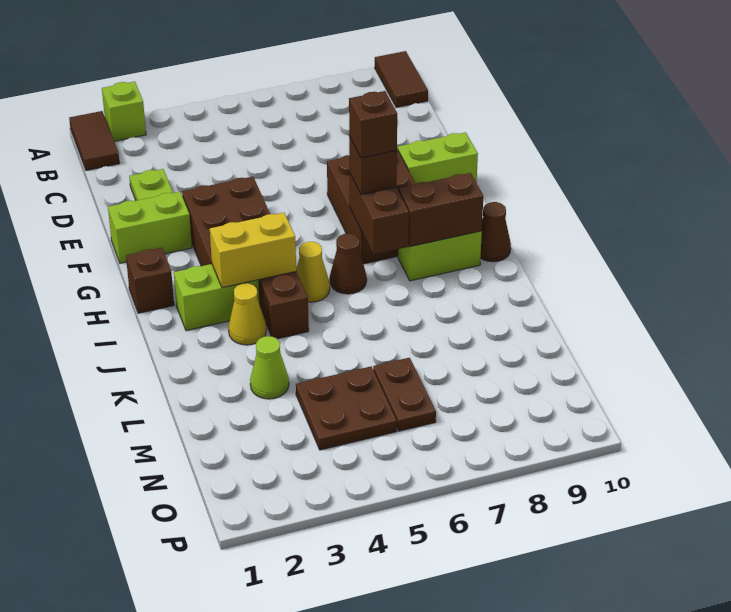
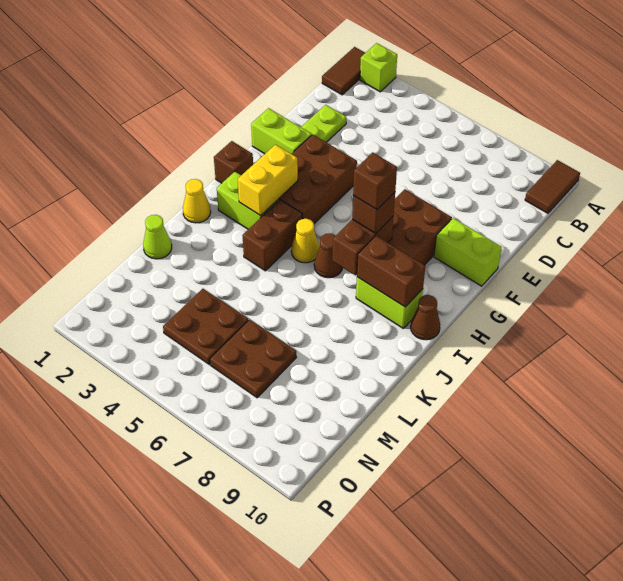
yellow 1x2 brick [210,213,296,288] -> yellow 1x2 brick turned to [238,145,298,216]
yellow 1x1 cone [228,283,266,345] -> yellow 1x1 cone moved to [183,179,211,223]
lime 1x1 cone [250,336,289,399] -> lime 1x1 cone moved to [143,215,172,259]
brown 1x2 plate [373,358,436,431] -> brown 2x2 plate [210,320,296,398]

